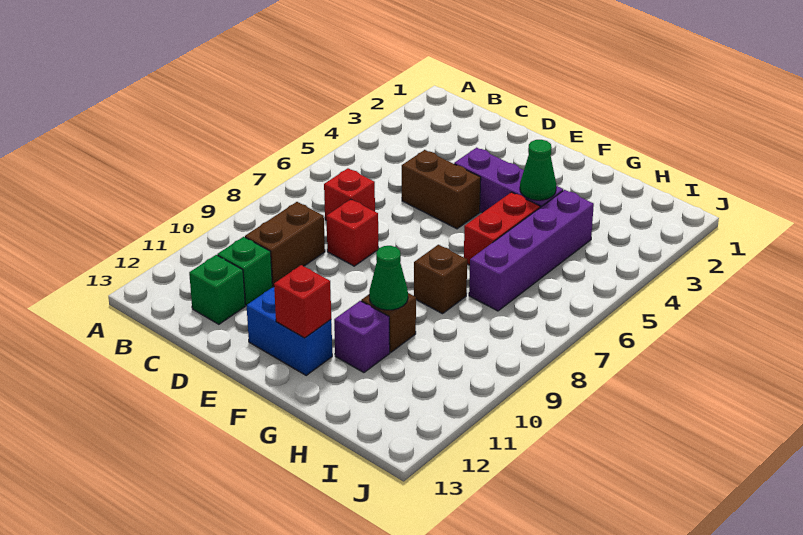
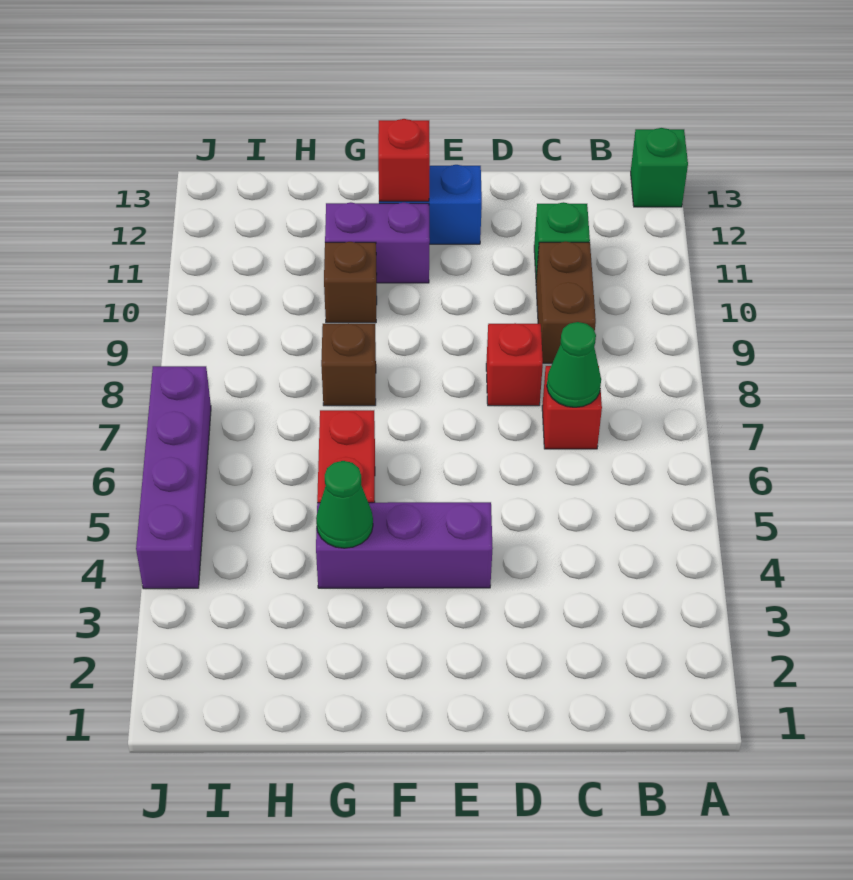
green 1x1 brick [189,255,245,324] -> green 1x1 brick moved to [631,128,688,207]
brown 1x2 brick [402,150,481,229] -> none
green 1x1 cone [369,246,408,310] -> green 1x1 cone moved to [547,322,601,407]
purple 1x1 brick [334,301,390,373] -> purple 1x2 brick [325,202,430,283]
purple 1x4 brick [469,190,594,311] -> purple 1x4 brick moved to [136,366,211,589]

